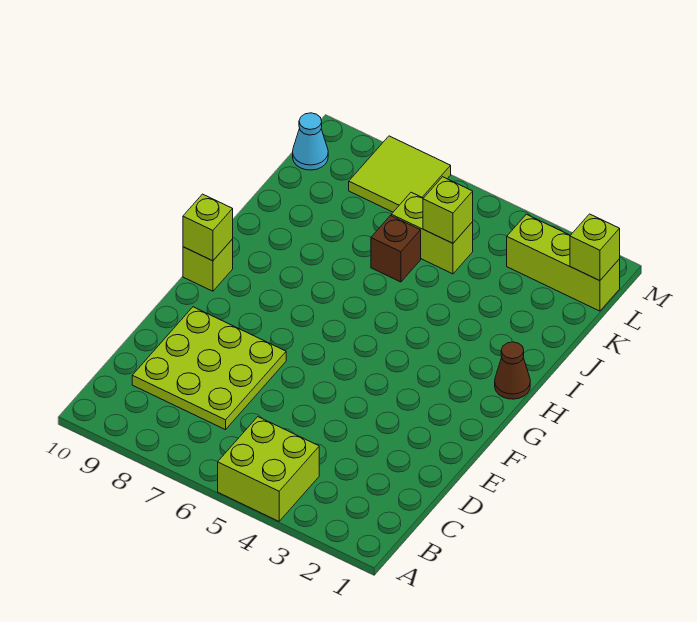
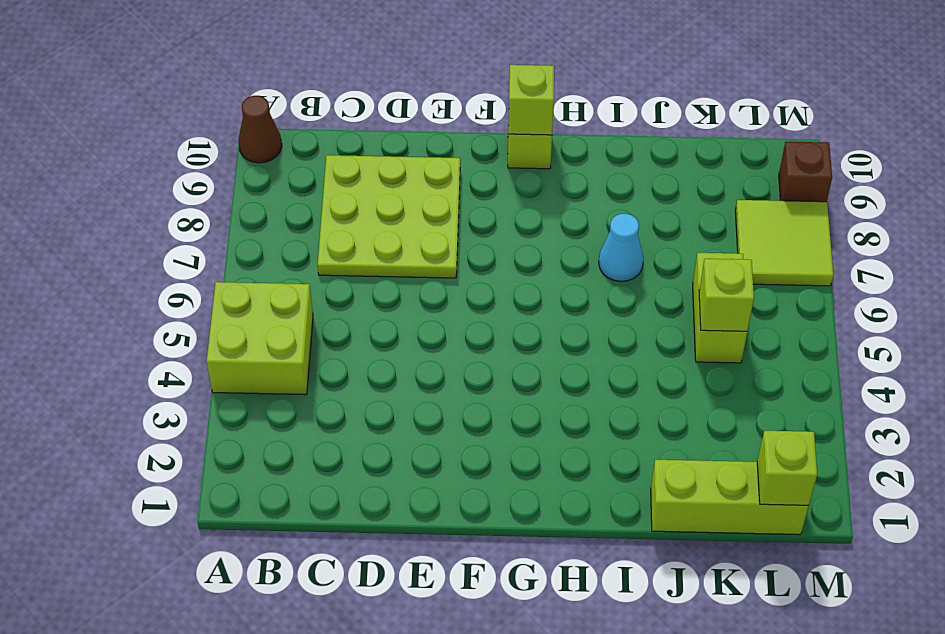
brown 1x1 cone [495,342,530,399] -> brown 1x1 cone moved to [239,96,282,163]
brown 1x1 brick [371,216,421,282] -> brown 1x1 brick moved to [779,142,832,202]
lime 1x3 brick [507,214,620,311] -> lime 1x3 brick turned to [651,460,809,535]
cyan 1x1 cone [293,113,328,170] -> cyan 1x1 cone moved to [599,214,644,282]

